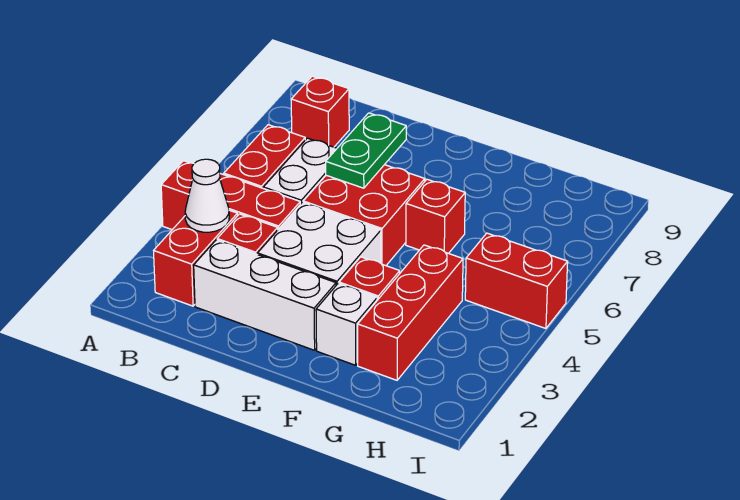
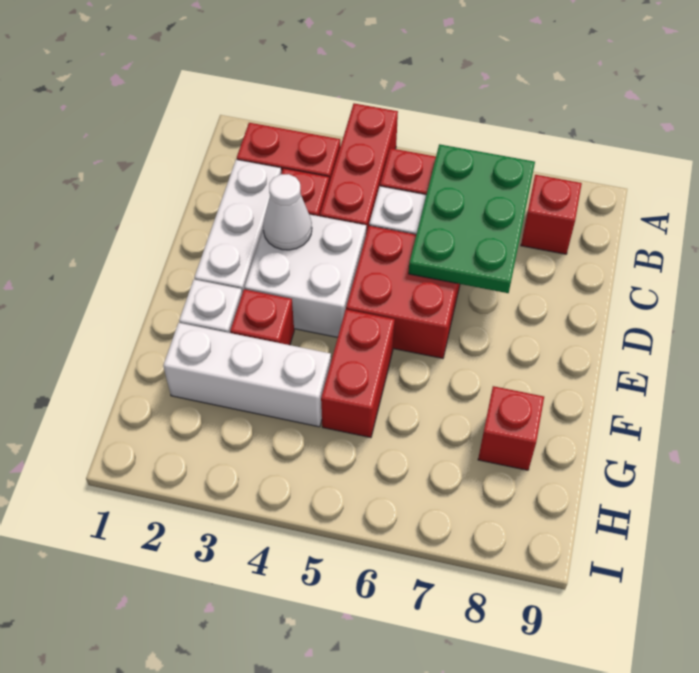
white 1x1 cone [185,159,229,232] -> white 1x1 cone moved to [263,174,312,250]
green 1x2 plate [326,113,406,188] -> green 2x3 plate [409,144,535,293]
red 1x1 brick [406,179,465,253] -> red 1x1 brick moved to [478,386,544,470]
red 1x3 brick [358,245,463,380] -> white 1x3 brick [163,323,331,427]
red 1x2 brick [465,233,568,328] -> red 1x2 brick moved to [321,310,395,438]

